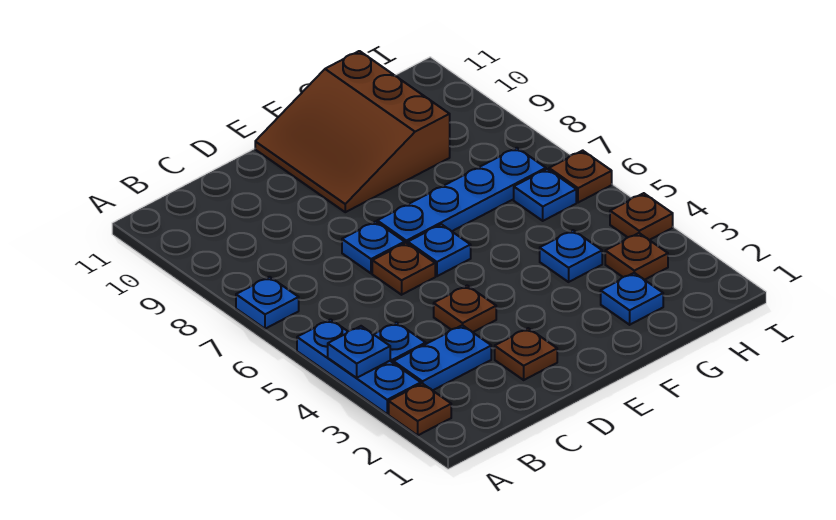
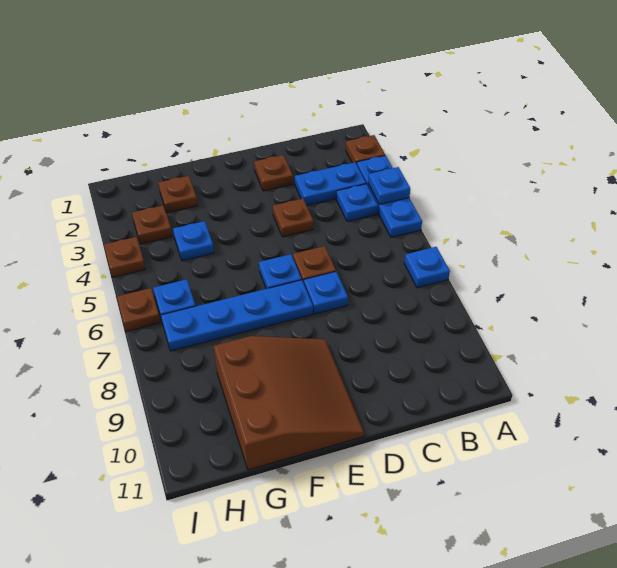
blue 1x1 plate [601,273,663,325] -> brown 1x1 plate [158,176,198,213]

